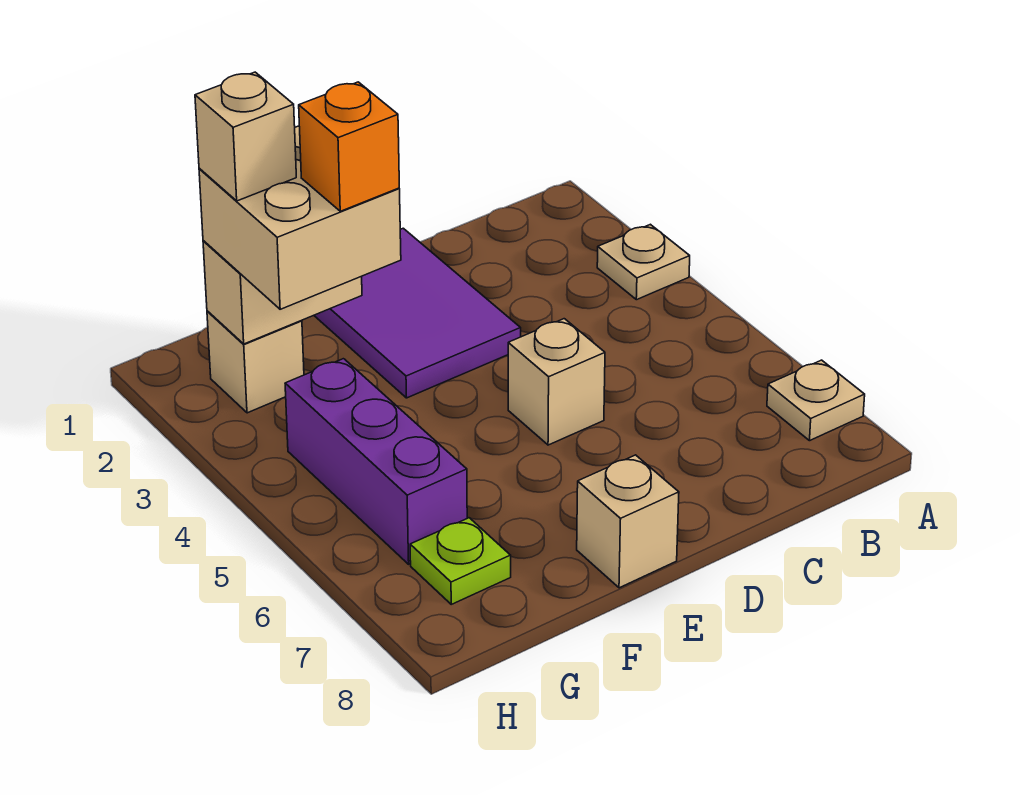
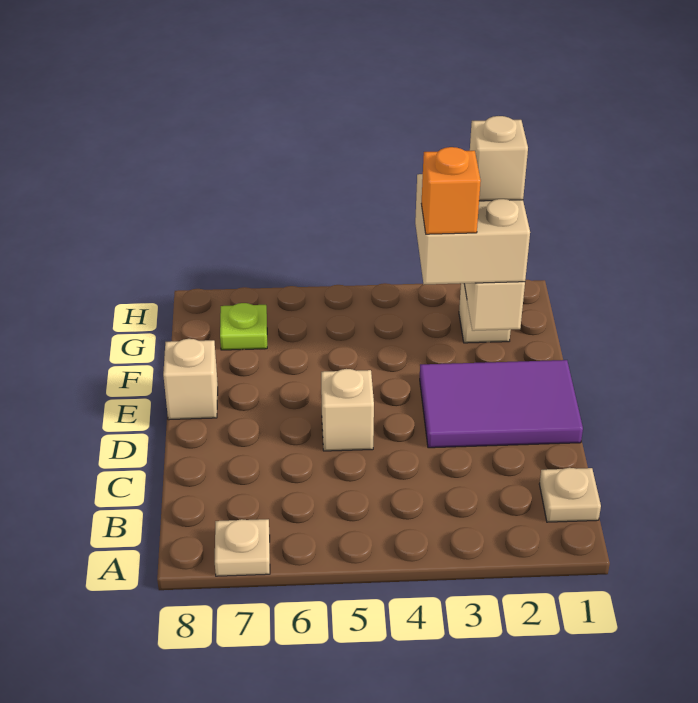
tan 1x1 plate [597,224,690,300] -> tan 1x1 plate moved to [539,468,601,522]
purple 1x3 brick [285,359,467,564] -> none

